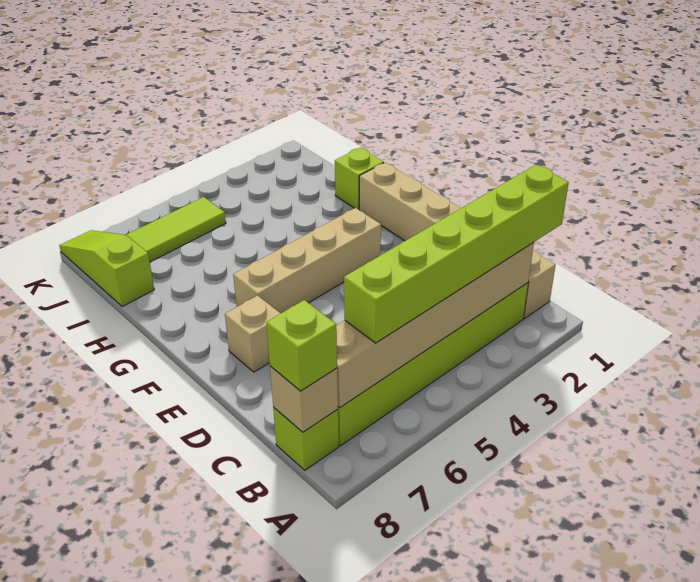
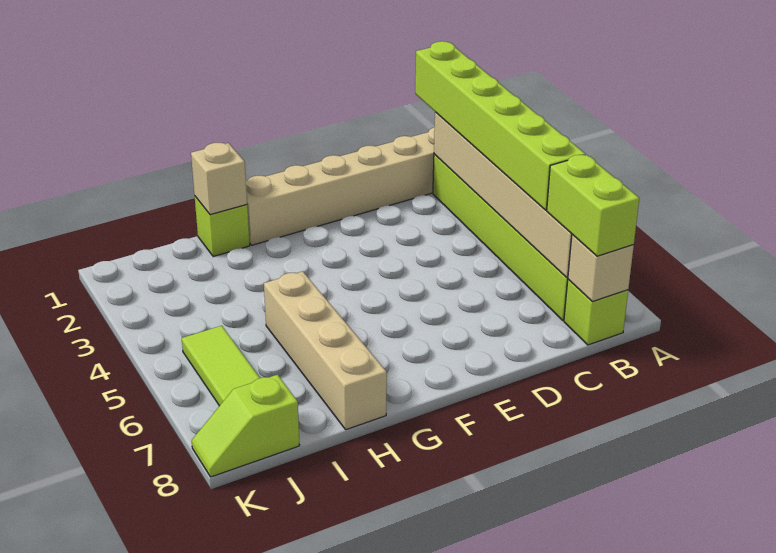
lime 1x1 brick [267,300,337,391] -> lime 1x2 brick [547,155,639,256]
tan 1x1 brick [225,296,281,372] -> tan 1x1 brick moved to [191,143,247,215]
tan 1x4 brick [233,208,381,313] -> tan 1x4 brick moved to [264,271,387,430]
lime 1x3 slope [59,230,154,307] -> lime 1x2 slope [192,375,300,477]

